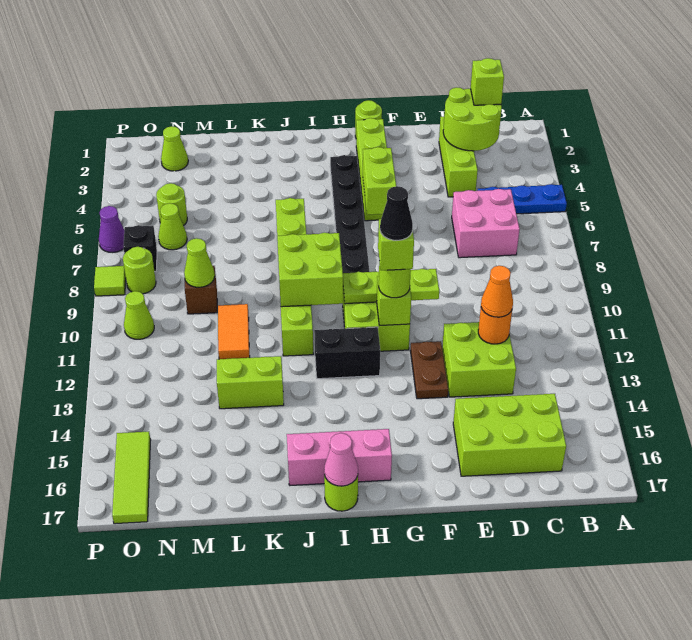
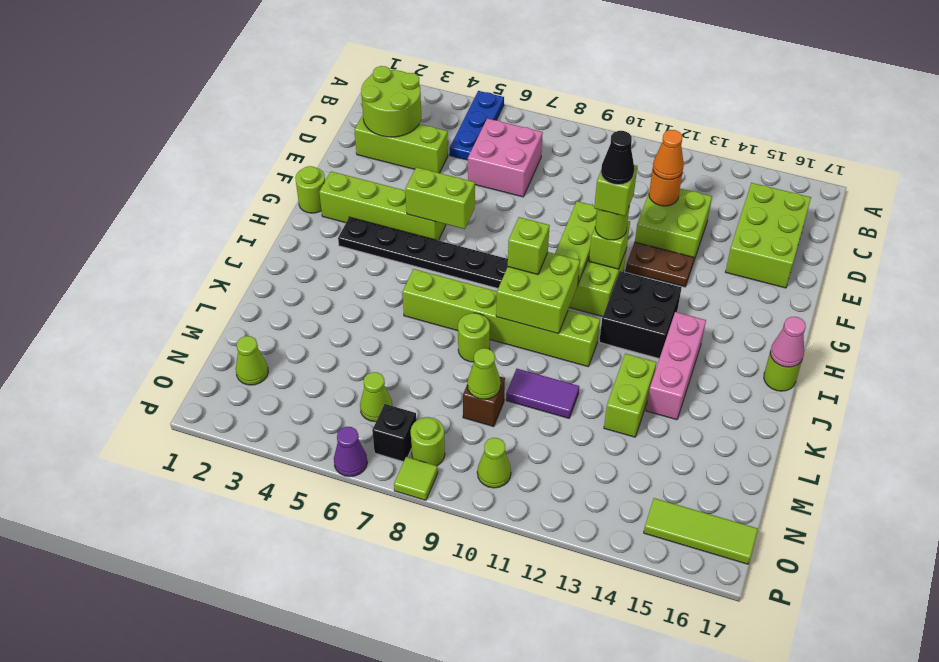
lime 1x1 brick [471,58,504,105] -> lime 1x1 brick moved to [508,217,550,275]
black 1x2 brick [314,327,380,379] -> black 2x2 brick [599,271,682,359]
pink 1x3 brick [287,429,392,485] -> pink 1x3 brick moved to [646,312,706,420]
orange 1x2 tile [218,304,250,359] -> purple 1x2 tile [506,369,579,418]
lime 1x1 round brick [156,183,187,226] -> lime 1x1 round brick moved to [458,313,490,362]

